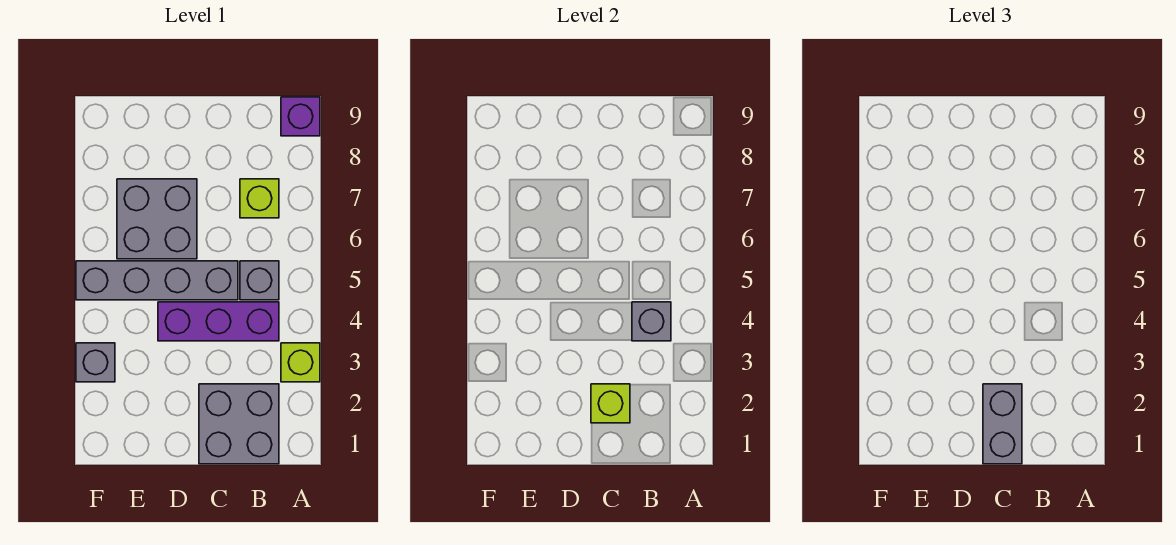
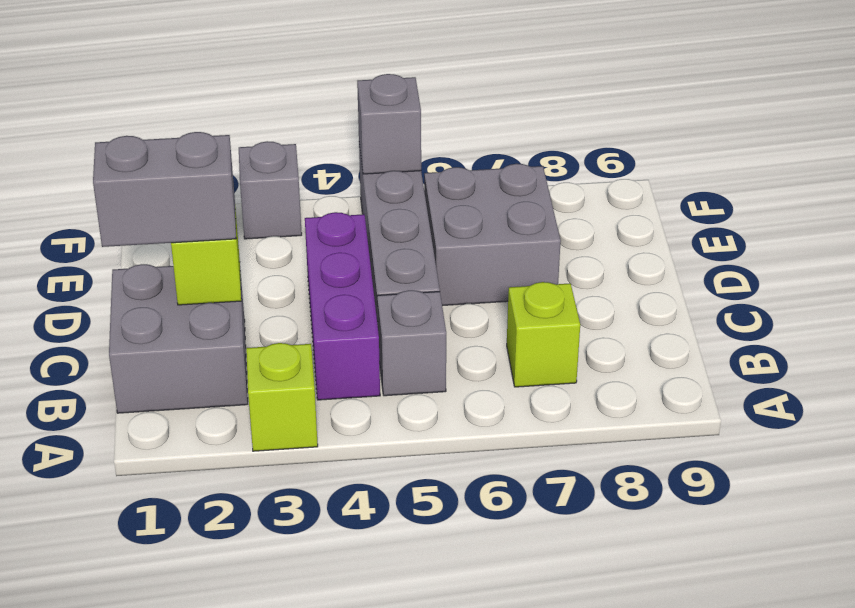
purple 1x1 brick [281,97,320,136] -> none
grey 1x1 brick [632,302,671,341] -> grey 1x1 brick moved to [357,74,421,174]

